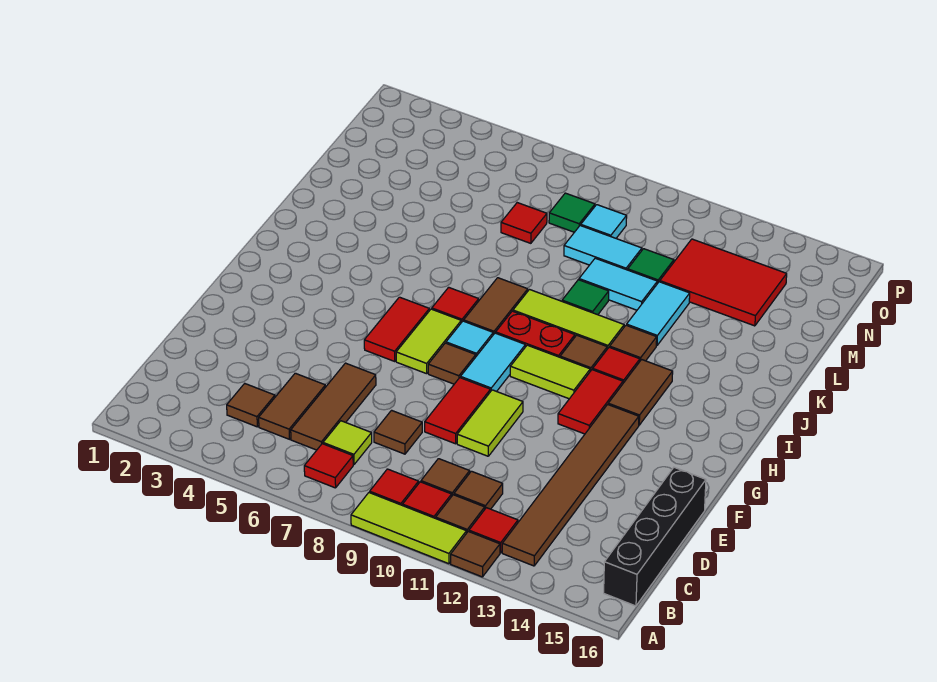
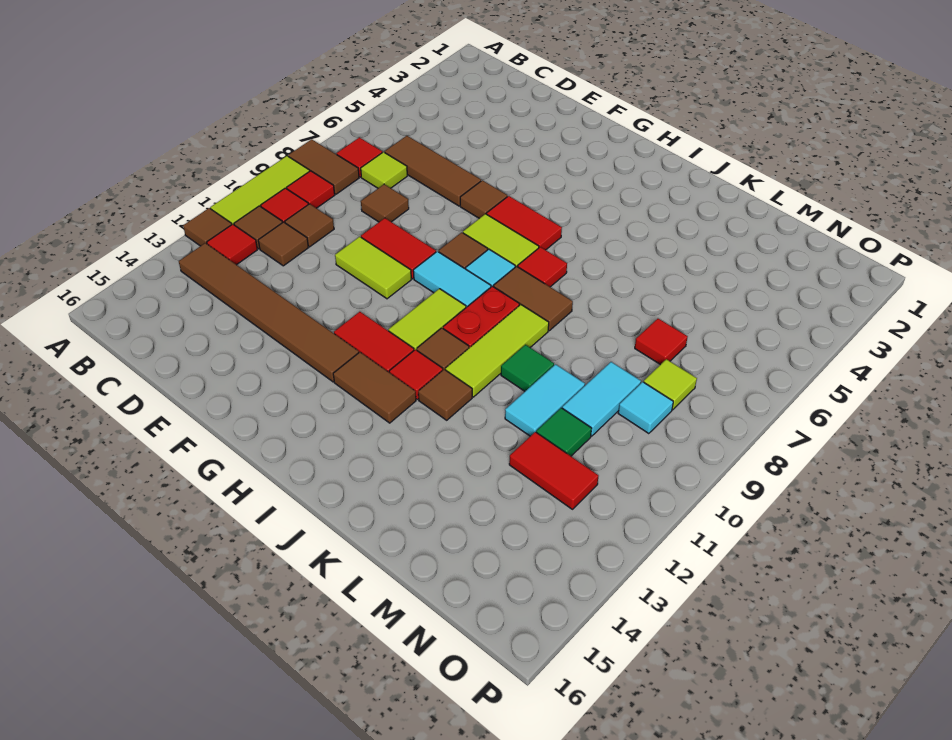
black 1x4 brick [604,467,706,606] -> none
brown 1x1 tile [227,384,275,427] -> brown 1x1 tile moved to [460,180,507,218]
brown 1x2 tile [259,373,325,439] -> brown 1x2 tile moved to [288,139,359,194]
cyan 1x2 tile [627,282,690,346] -> none
red 2x3 tile [660,239,787,326] -> red 1x2 tile [509,432,598,509]
green 1x1 tile [549,193,595,232] -> lime 1x1 tile [644,359,697,410]

